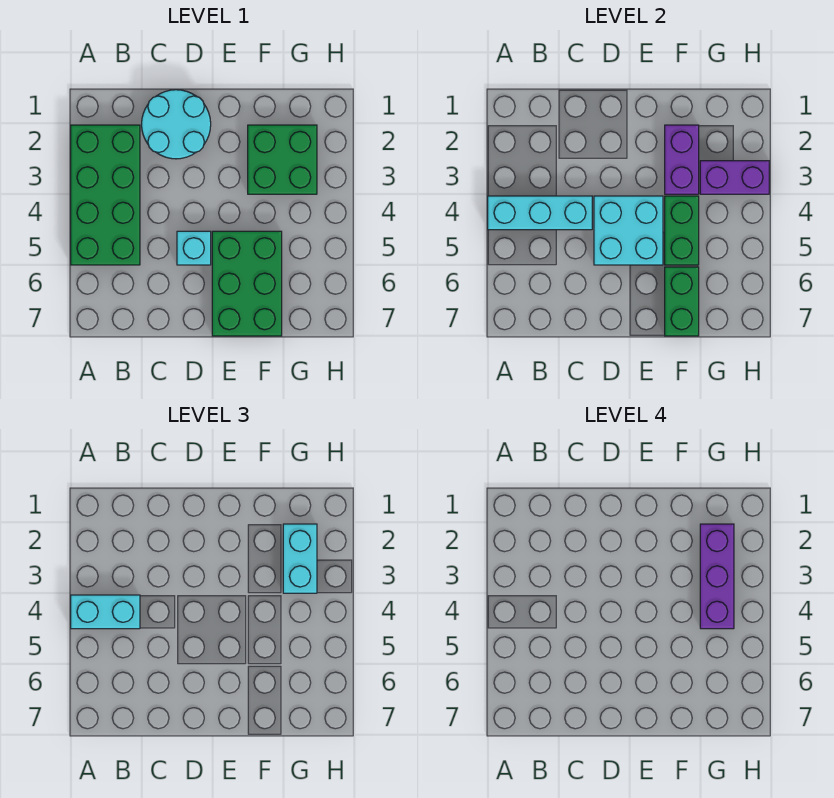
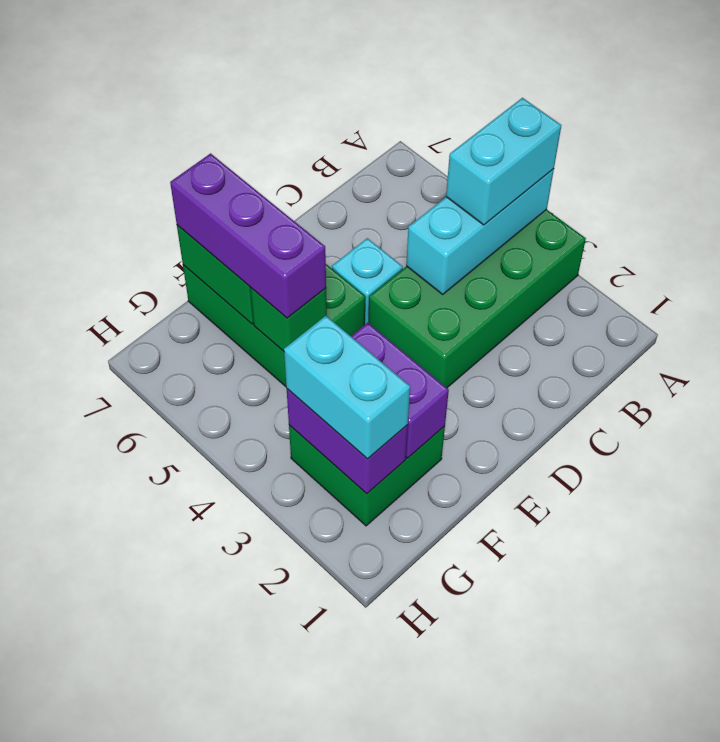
green 2x4 brick [71,125,140,265] -> green 2x4 brick turned to [369,209,586,388]
cyan 2x2 round brick [142,90,211,159] -> none
cyan 2x2 brick [594,196,663,265] -> none
green 1x2 brick [665,196,699,265] -> green 1x1 brick [251,288,327,351]
purple 1x3 brick [700,524,734,629] -> purple 1x3 brick moved to [170,153,326,318]
purple 1x2 brick [700,161,769,194] -> purple 1x2 brick turned to [287,389,408,494]

